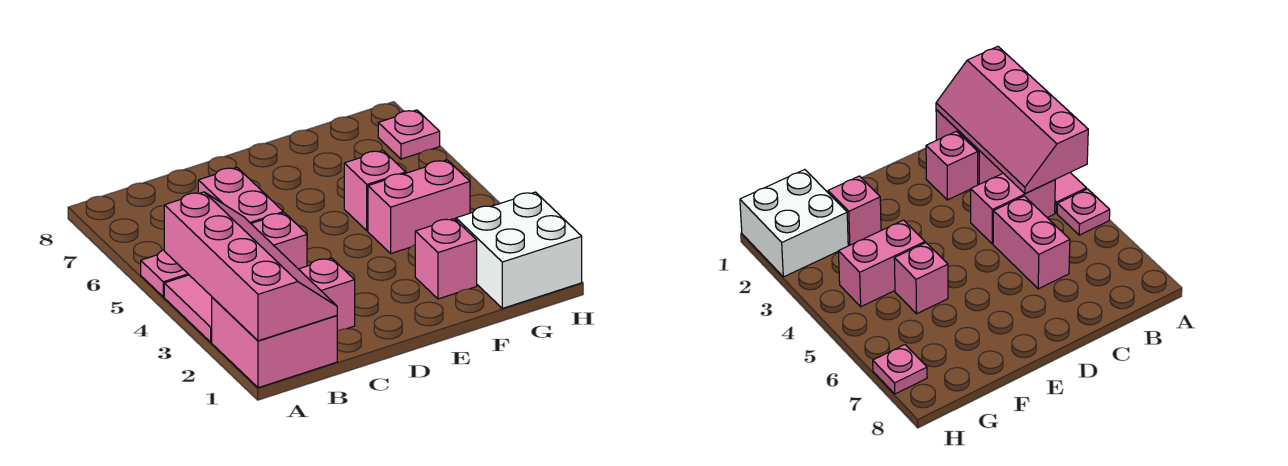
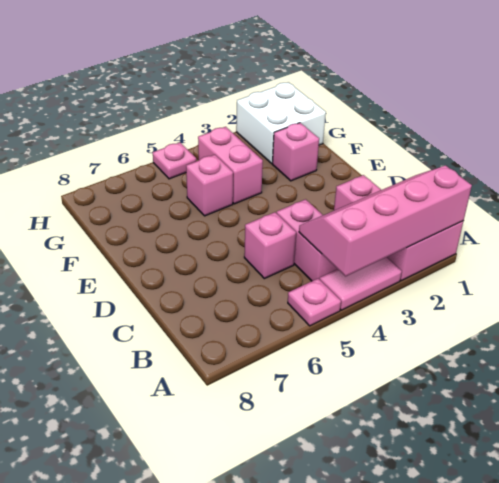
pink 1x2 brick [198,167,283,223] -> pink 1x1 brick [244,212,296,279]
pink 1x1 plate [378,110,440,159] -> pink 1x1 plate moved to [153,142,196,179]

